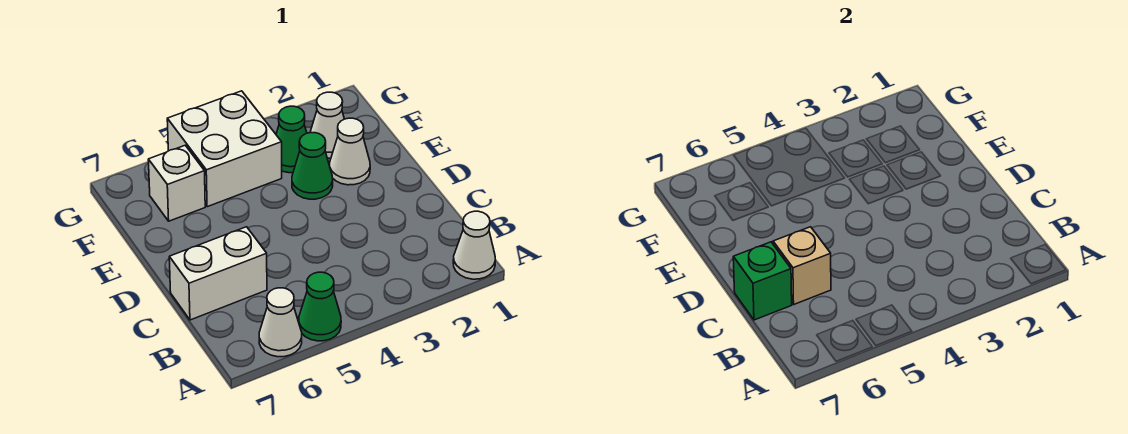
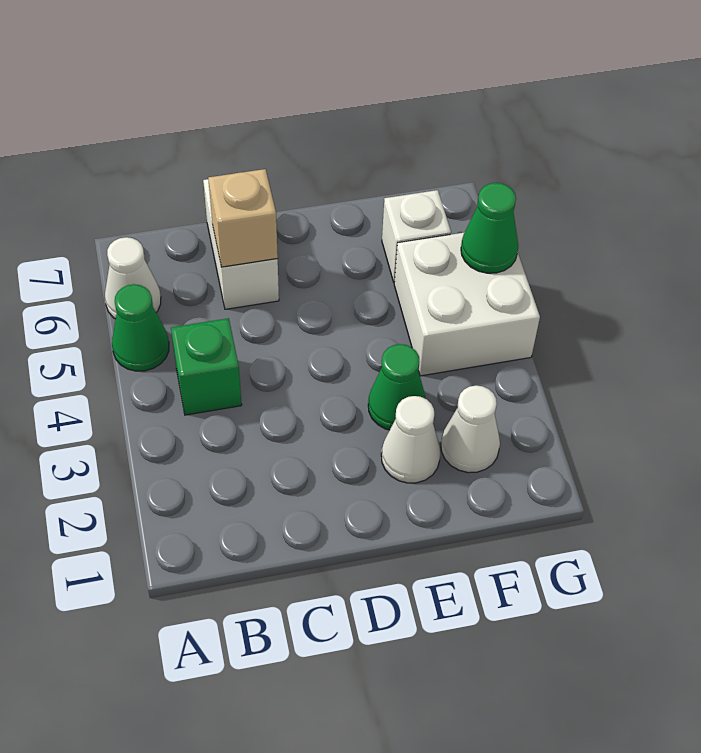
white 1x1 cone [453,211,495,279] -> none
green 1x1 brick [733,242,792,320] -> green 1x1 brick moved to [171,318,242,415]
green 1x1 cone [276,106,307,173] -> green 1x1 cone moved to [461,183,518,273]

